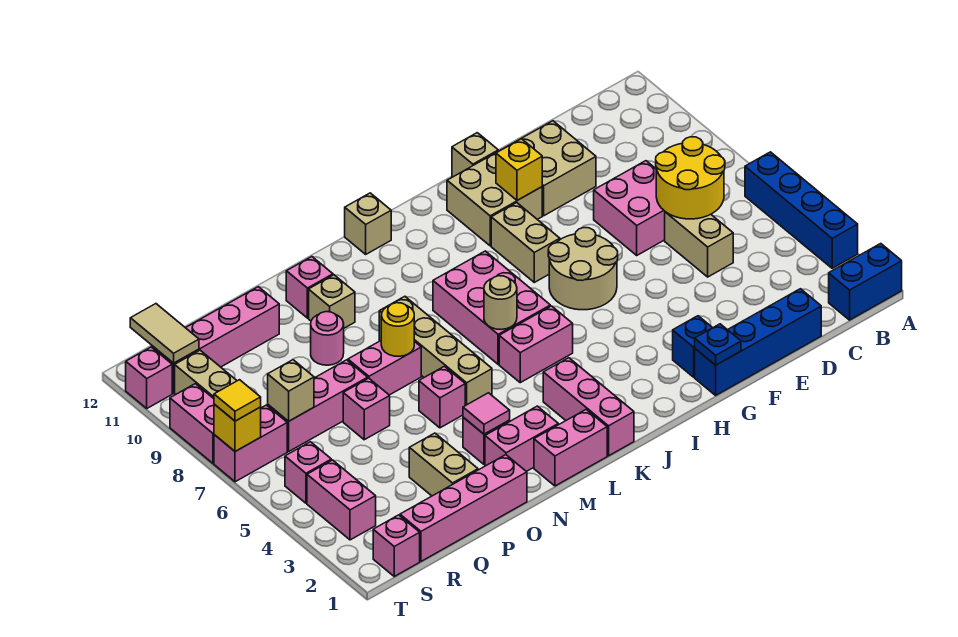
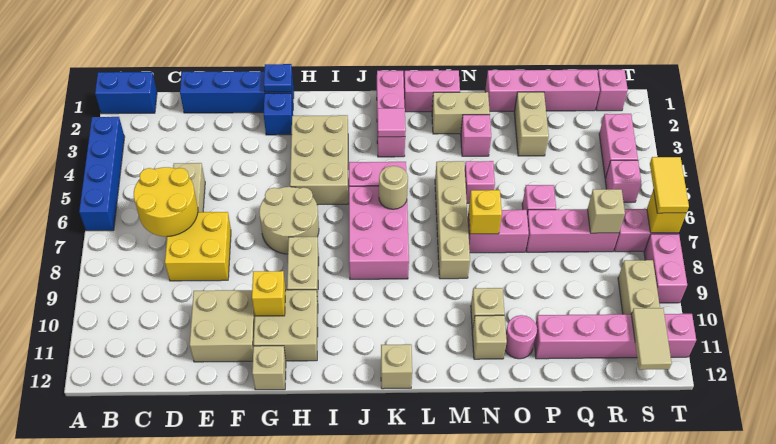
pink 2x2 brick [594,161,665,255] -> yellow 2x2 brick [165,212,231,281]
none -> tan 2x3 brick [290,115,348,205]
pink 1x2 brick [485,406,558,472] -> tan 1x2 brick [432,92,490,134]
pink 1x1 tile [463,393,510,434] -> pink 1x1 tile moved to [378,108,406,137]
yellow 1x1 round brick [381,303,414,356] -> yellow 1x1 brick [469,190,502,234]
pink 1x1 brick [286,257,333,318] -> tan 1x1 brick [472,315,507,359]
pink 1x1 round brick [311,312,344,365] -> pink 1x1 round brick moved to [505,315,537,359]
yellow 1x1 tile [214,380,261,421] -> yellow 1x2 tile [650,157,689,213]

